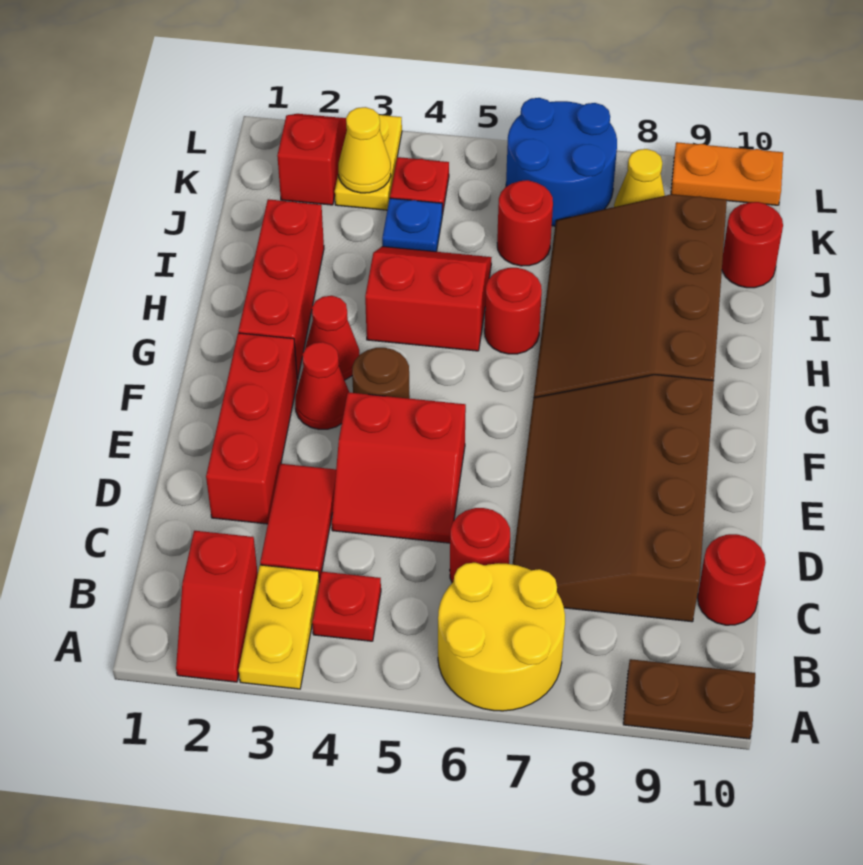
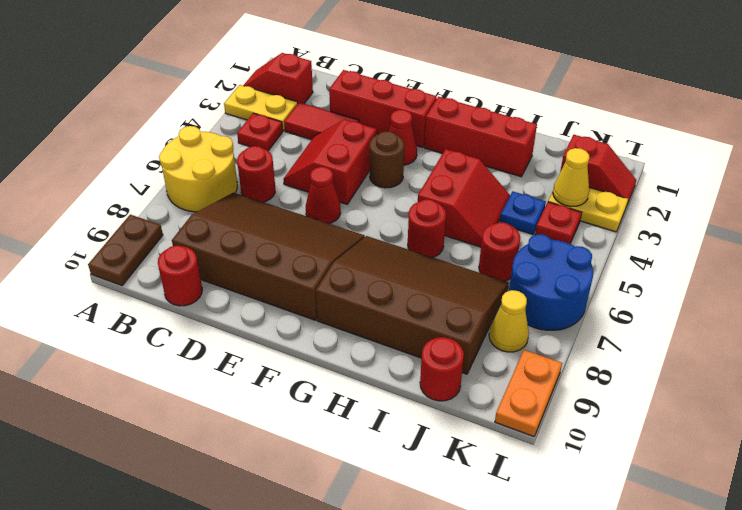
red 1x1 cone [305,296,359,380] -> red 1x1 cone moved to [306,167,341,224]

